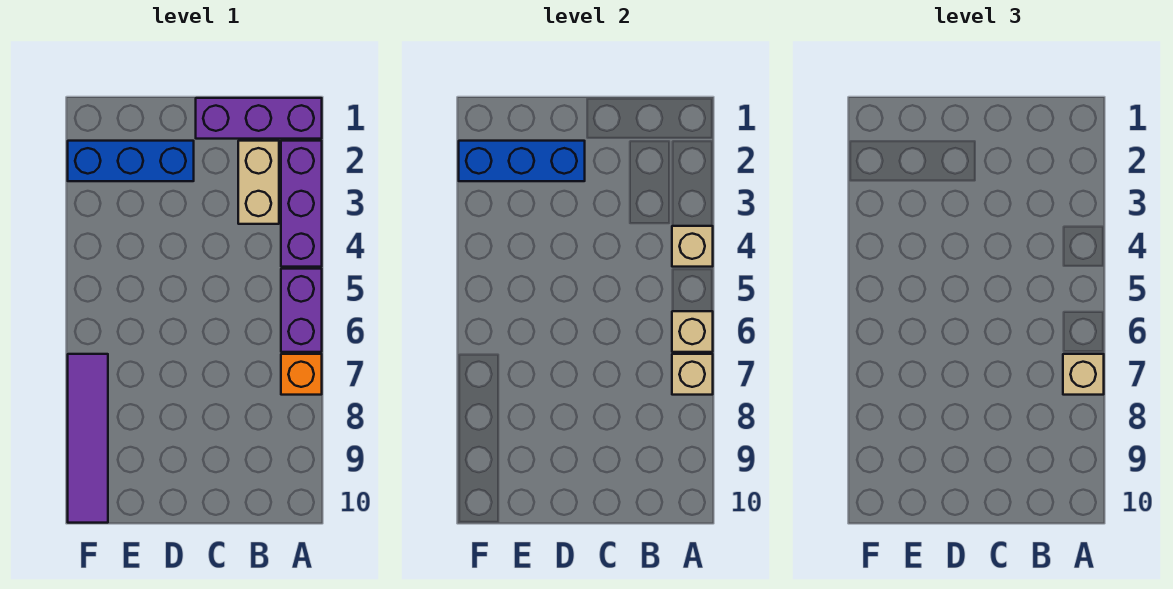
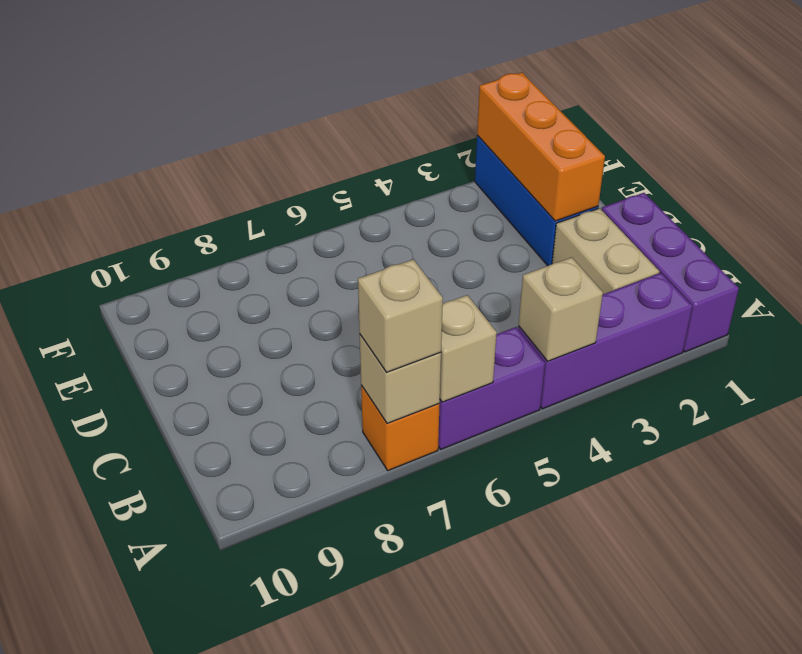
tan 1x2 brick [238,141,279,224] -> tan 1x2 brick turned to [552,208,659,294]
blue 1x3 brick [459,141,585,181] -> orange 1x3 brick [477,73,605,221]
purple 1x4 tile [68,354,108,523] -> none

